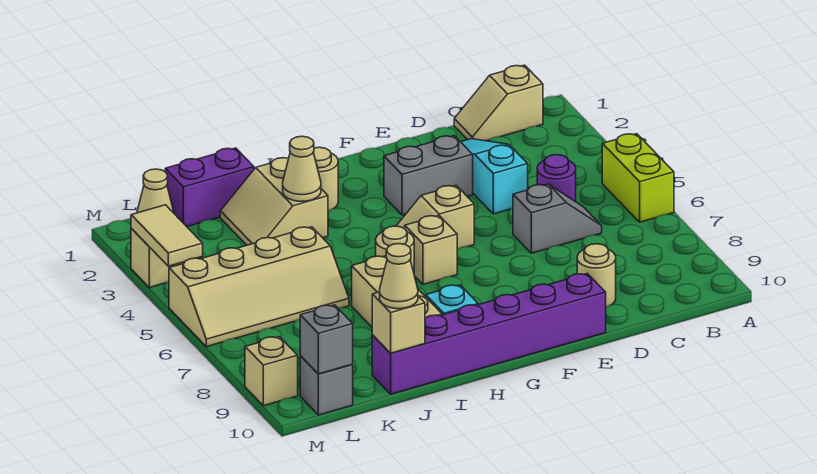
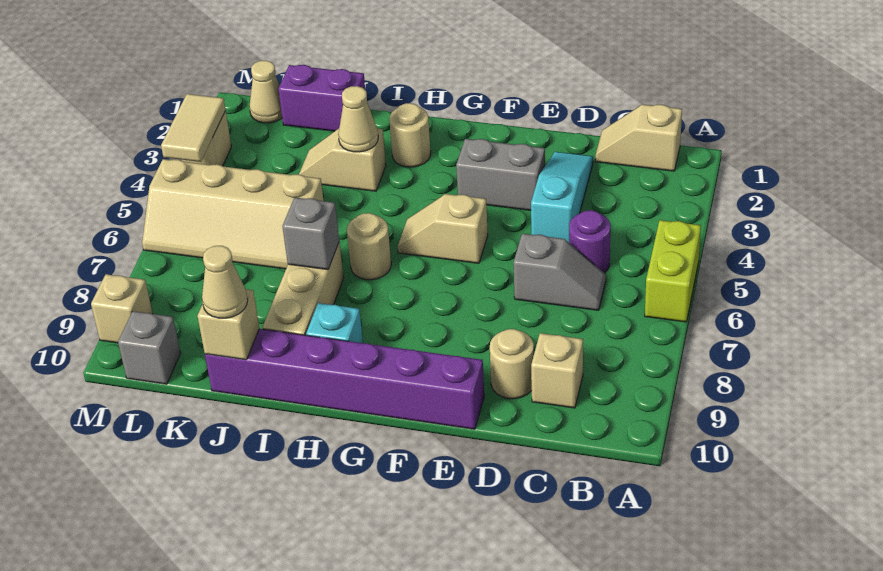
tan 1x1 brick [405,216,457,284] -> tan 1x1 brick moved to [531,333,583,408]
tan 2x2 slope [220,158,328,245] -> tan 1x2 slope [299,128,386,191]
grey 1x1 brick [300,305,353,374] -> grey 1x1 brick moved to [282,198,339,270]

